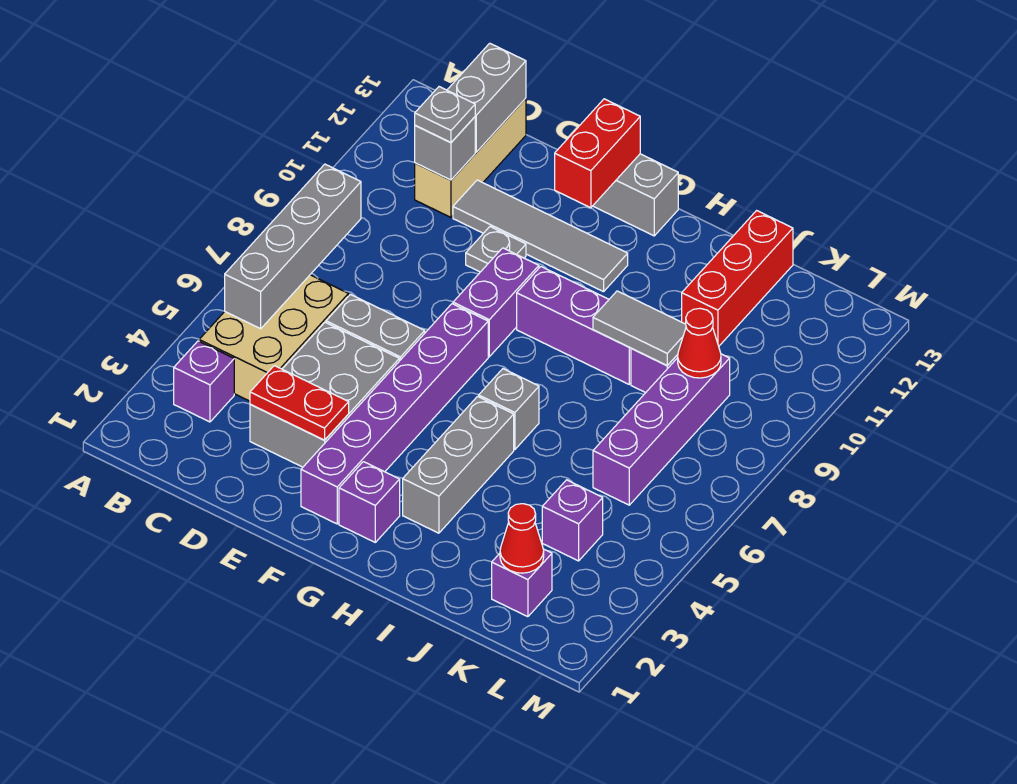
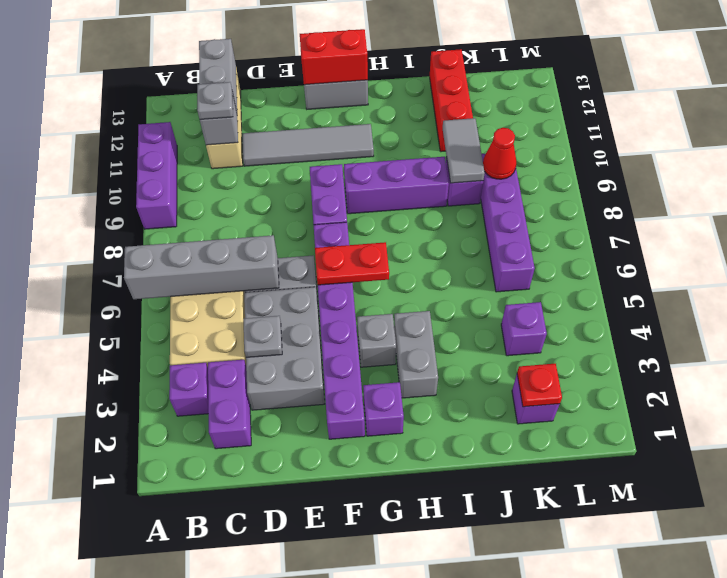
none -> purple 1x3 brick [136,122,177,229]
grey 1x4 brick [225,164,361,329] -> grey 1x4 brick turned to [124,235,279,299]
none -> purple 1x2 brick [208,360,251,449]
red 1x2 plate [250,366,349,440] -> red 1x2 plate moved to [315,242,389,285]
grey 1x1 plate [466,227,526,272] -> grey 1x1 plate moved to [243,316,282,357]
red 1x2 brick [555,99,640,208] -> red 1x2 brick turned to [300,29,368,85]
grey 1x3 brick [403,397,514,533] -> grey 1x2 brick [394,311,438,398]
grey 1x1 brick [479,369,539,450] -> grey 1x1 brick moved to [357,314,396,367]
grey 1x2 tile [593,291,686,365] -> grey 1x2 tile turned to [442,118,485,183]
red 1x1 cone [500,504,544,573] -> red 1x1 plate [517,364,562,407]

